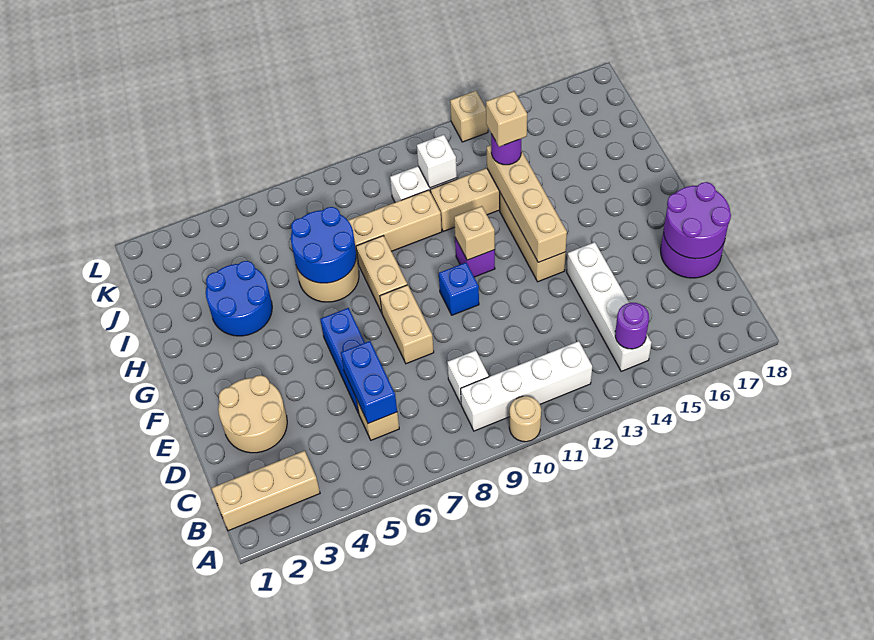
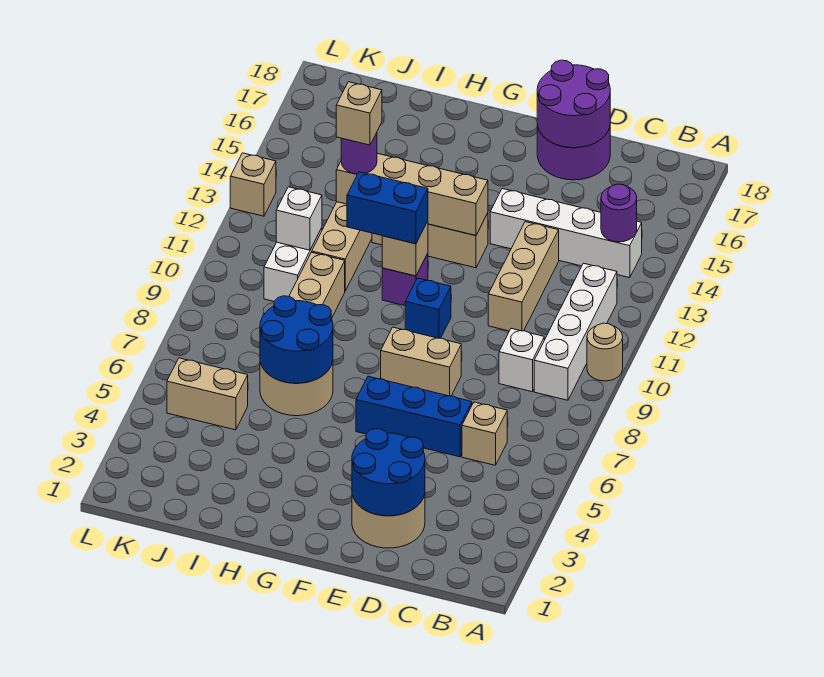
tan 1x3 brick [211,451,320,531] -> tan 1x3 brick moved to [488,222,559,331]
blue 1x2 brick [341,341,397,423] -> blue 1x2 brick moved to [347,172,428,244]
tan 1x2 brick [356,236,407,313] -> tan 1x2 brick moved to [167,358,248,430]
blue 2x2 round brick [206,261,272,336] -> blue 2x2 round brick moved to [352,429,425,516]

